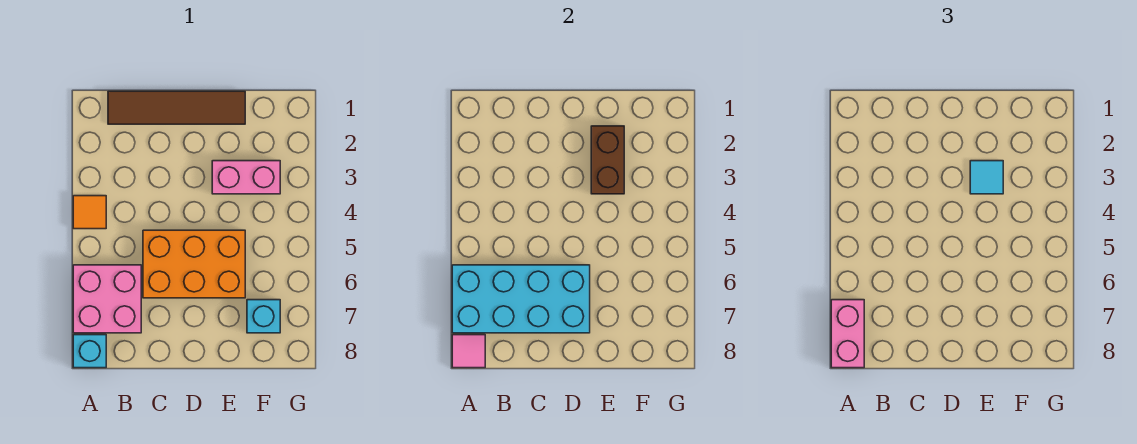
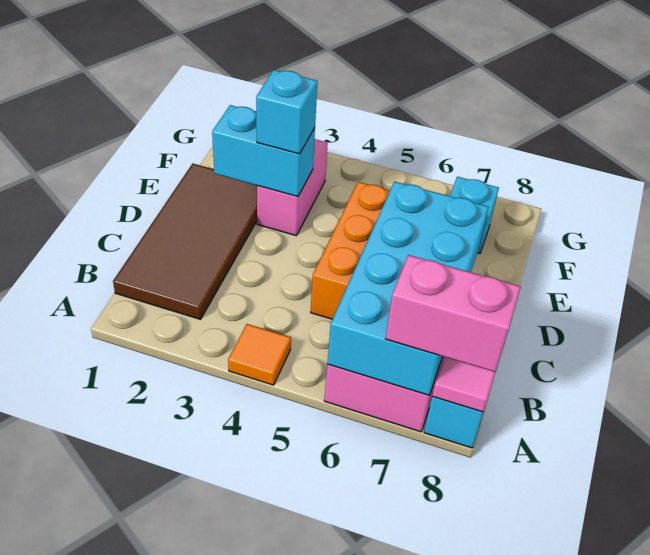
brown 1x4 tile [108,91,245,124] -> brown 2x4 tile [113,164,257,319]
brown 1x2 brick [591,126,624,194] -> cyan 1x2 brick [212,105,315,197]
cyan 1x1 tile [970,161,1003,194] -> cyan 1x1 brick [256,70,317,154]

